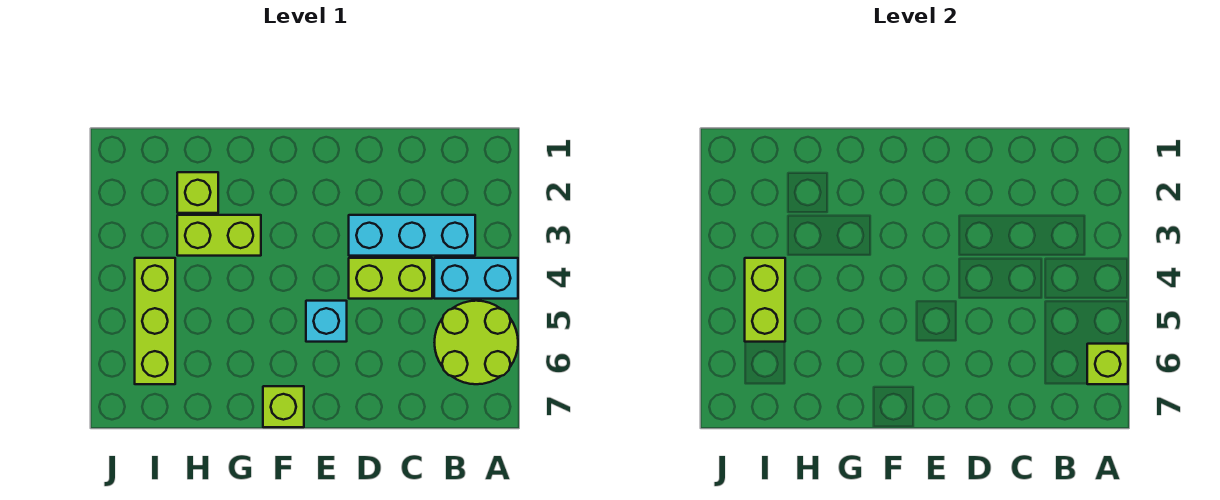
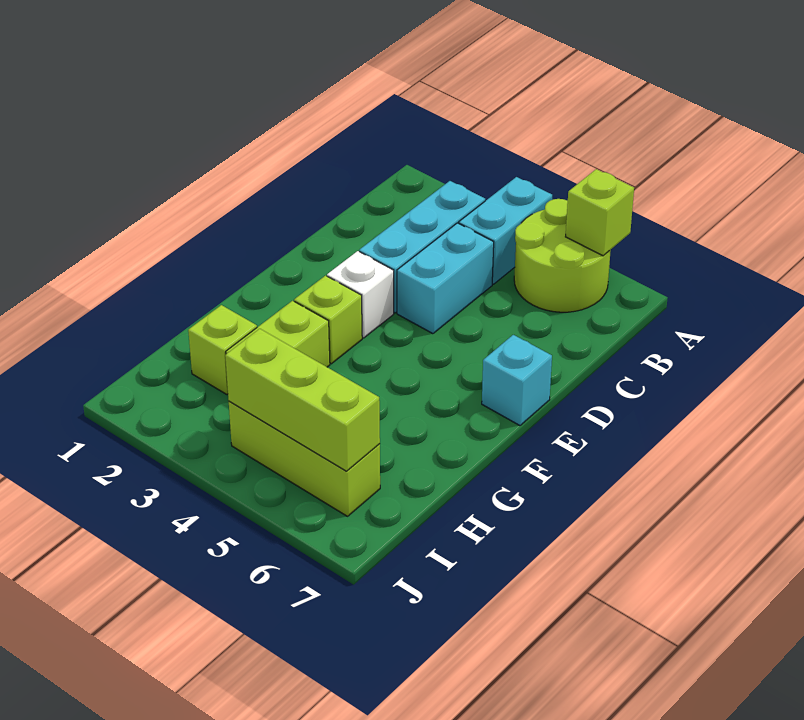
lime 1x2 brick [349,258,432,299] -> cyan 1x2 brick [397,223,494,334]
none -> white 1x1 brick [327,251,394,338]
cyan 1x1 brick [306,301,347,342] -> cyan 1x1 brick moved to [482,335,552,425]
lime 1x1 brick [263,386,304,427] -> lime 1x1 brick moved to [294,276,362,364]
lime 1x2 brick [745,258,785,342] -> lime 1x3 brick [225,329,380,471]

